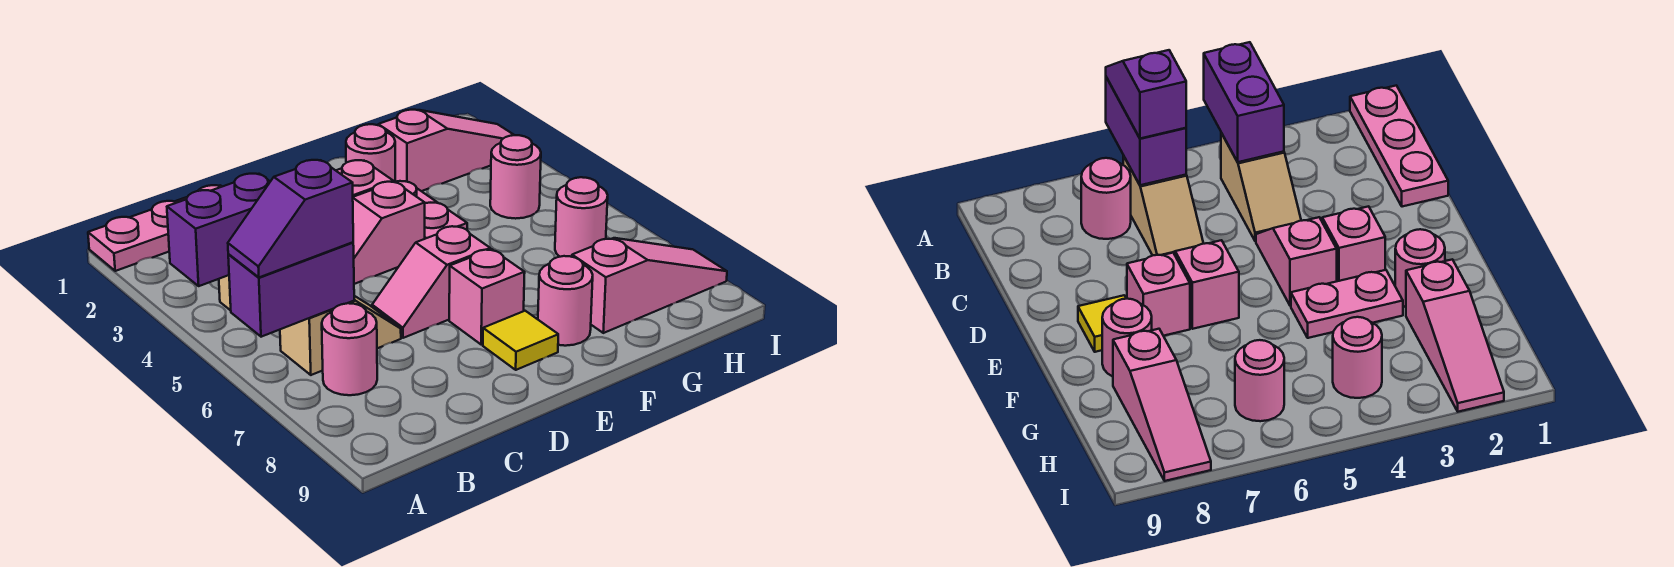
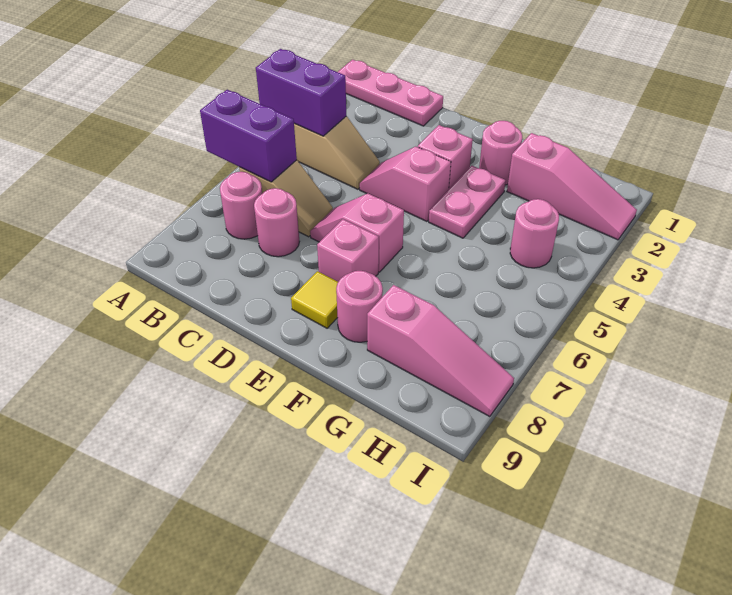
purple 1x2 slope [228,160,353,277] -> none
pink 1x1 round brick [555,177,608,257] -> pink 1x1 round brick moved to [254,188,299,257]

